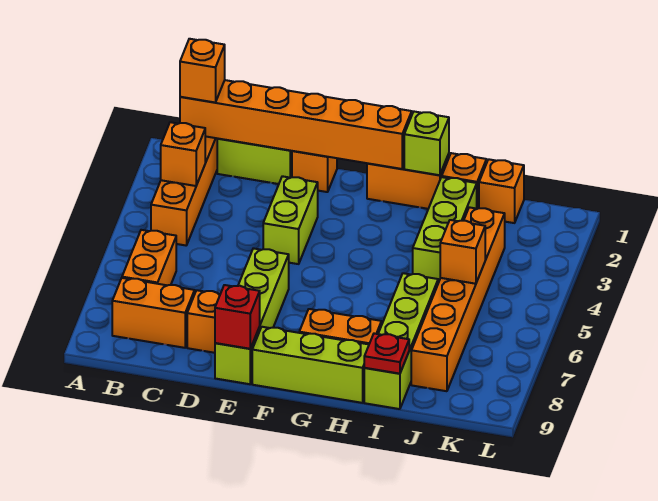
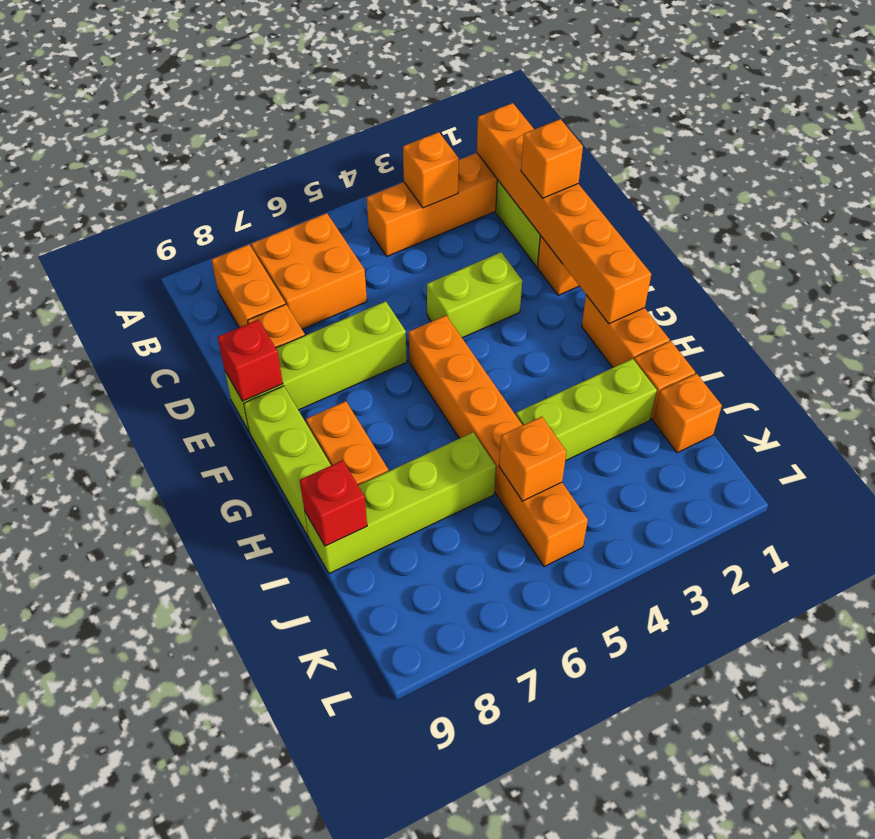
orange 1x1 brick [180,39,225,102] -> orange 1x1 brick moved to [521,119,583,198]
orange 1x2 brick [122,230,176,285] -> orange 2x2 brick [251,213,367,329]
lime 1x1 brick [404,112,449,175] -> none
red 1x1 plate [364,334,409,374] -> red 1x1 brick [300,460,367,546]
orange 1x6 brick [411,207,505,391] -> orange 1x6 brick turned to [409,316,588,567]

